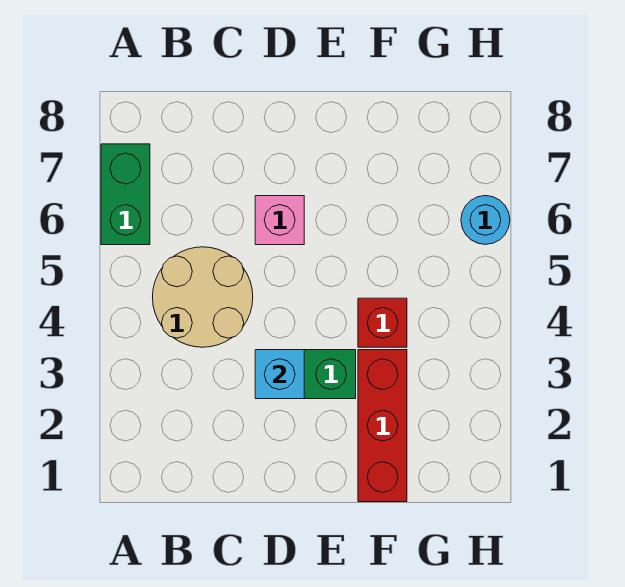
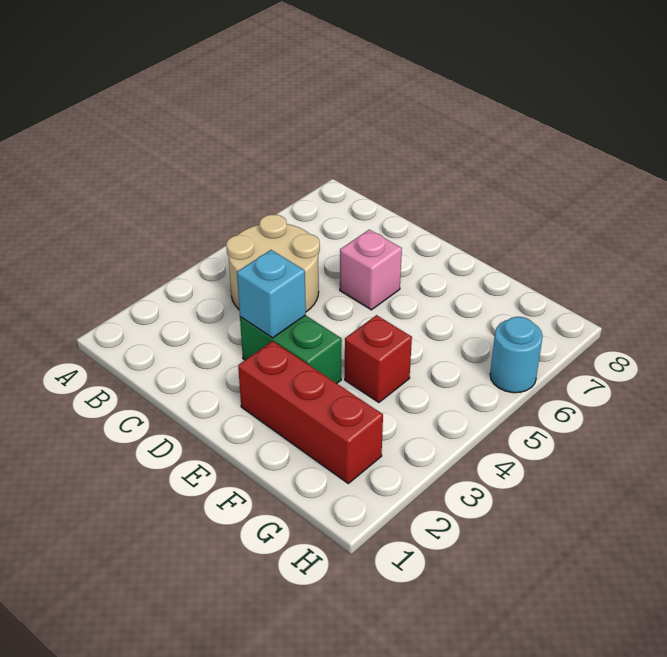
green 1x2 brick [101,144,150,245] -> none
red 1x3 brick [358,350,407,502] -> red 1x3 brick turned to [238,341,383,483]

